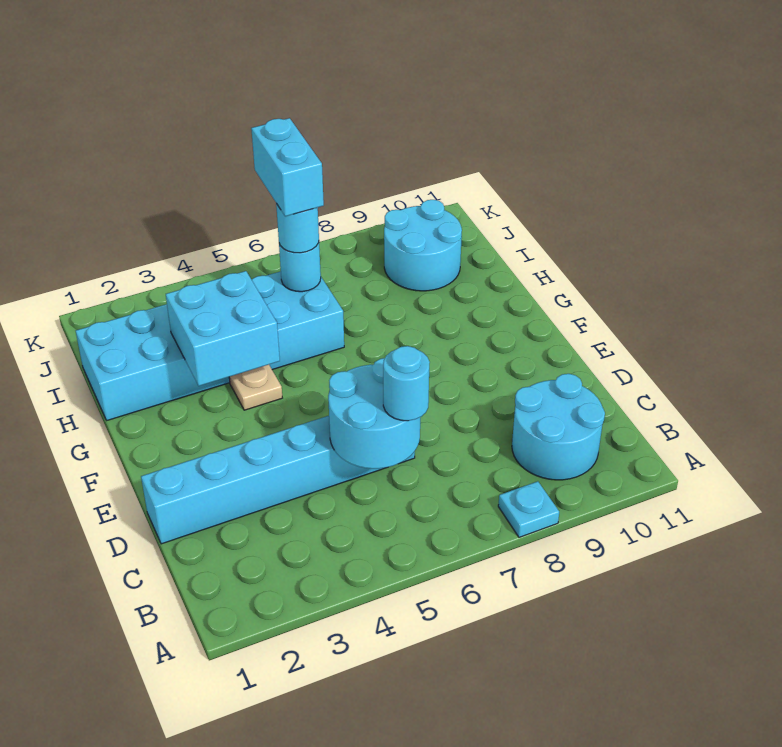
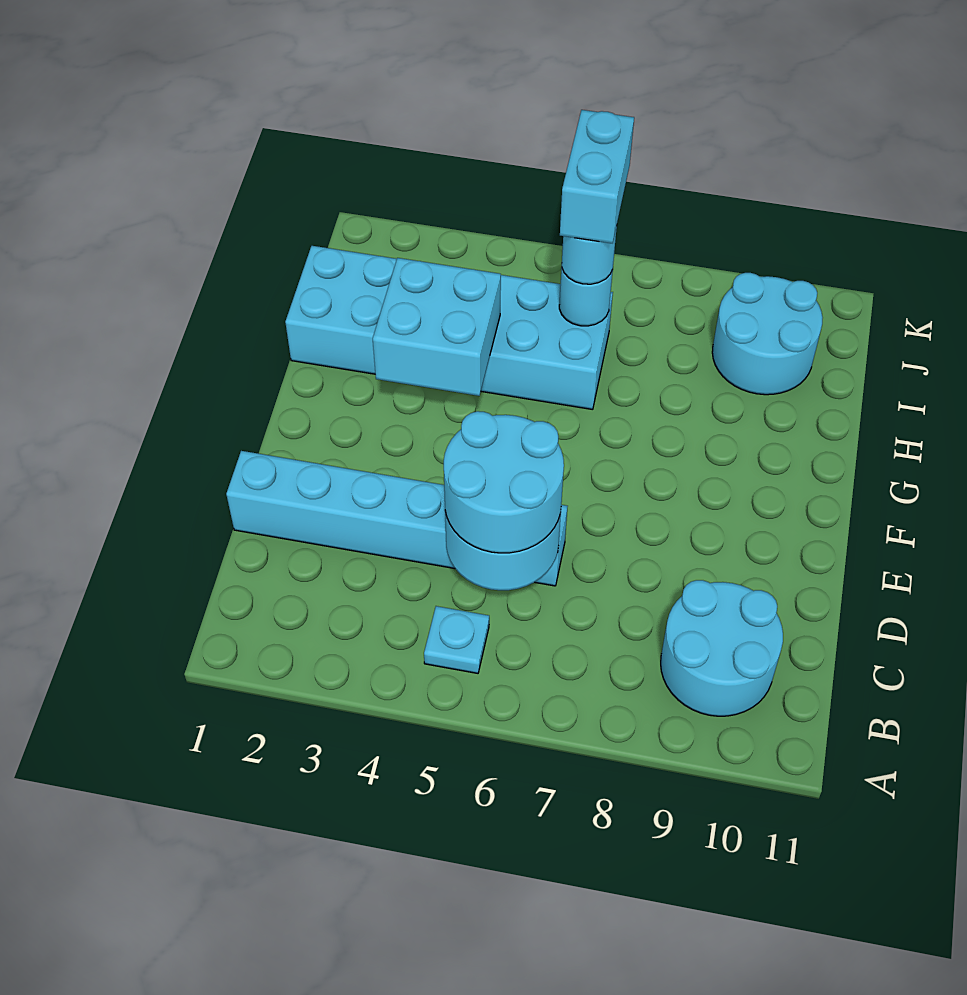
cyan 1x1 plate [498,481,559,537] -> cyan 1x1 plate moved to [424,606,489,673]
cyan 1x1 round brick [383,346,430,421] -> cyan 2x2 round brick [444,411,564,553]
tan 1x1 plate [229,365,282,410] -> none

